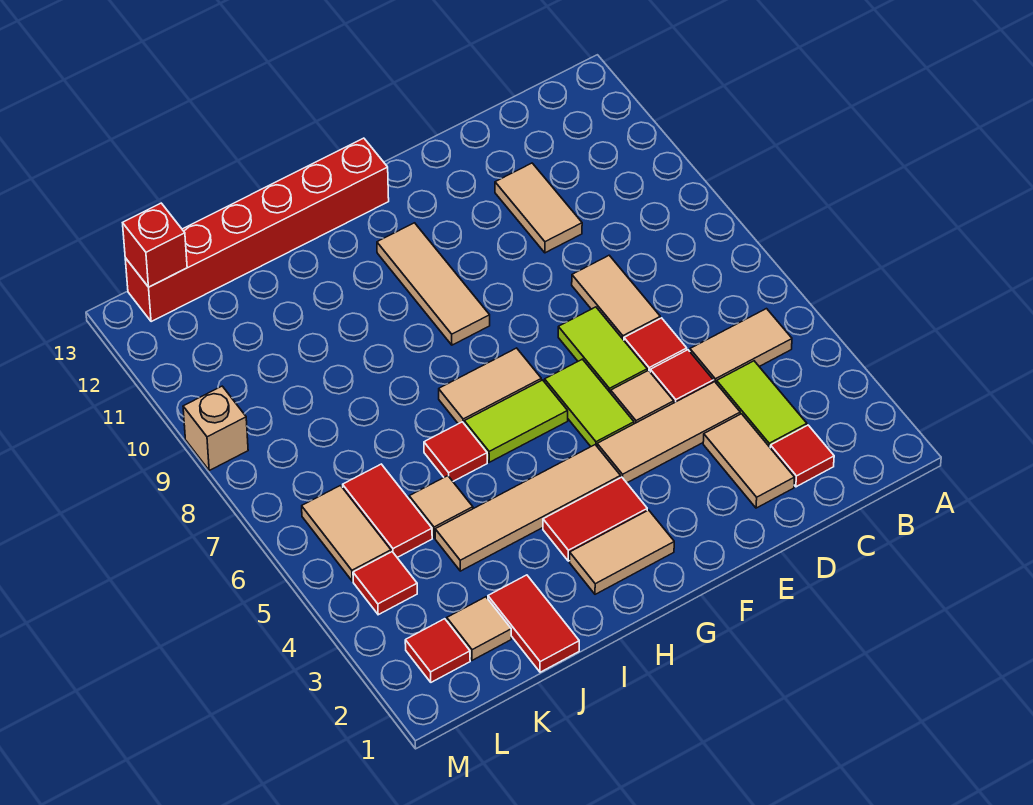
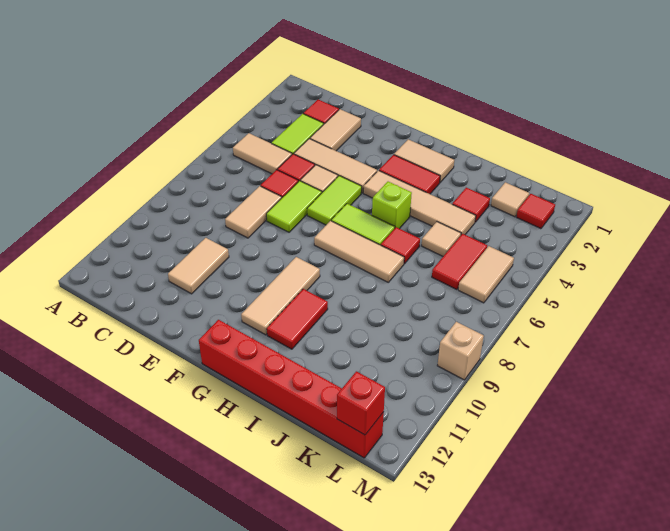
tan 1x2 tile [439,348,541,424] -> tan 1x3 tile [314,221,404,282]
none -> lime 1x1 brick [372,182,412,229]
red 1x2 tile [488,575,579,672] -> red 1x2 tile moved to [267,289,328,349]
red 1x1 tile [353,552,417,615] -> red 1x1 tile moved to [452,188,490,222]

